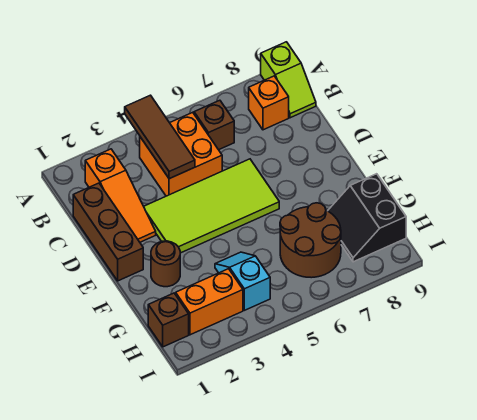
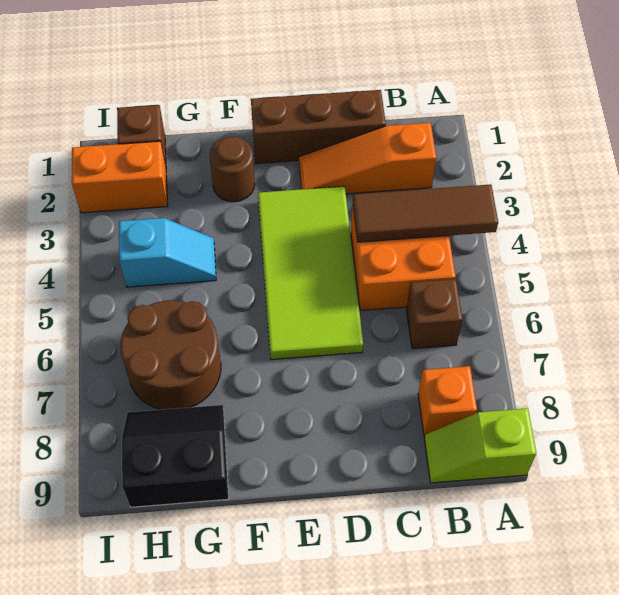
orange 1x2 brick [176,269,243,335] -> orange 1x2 brick turned to [72,141,168,213]

